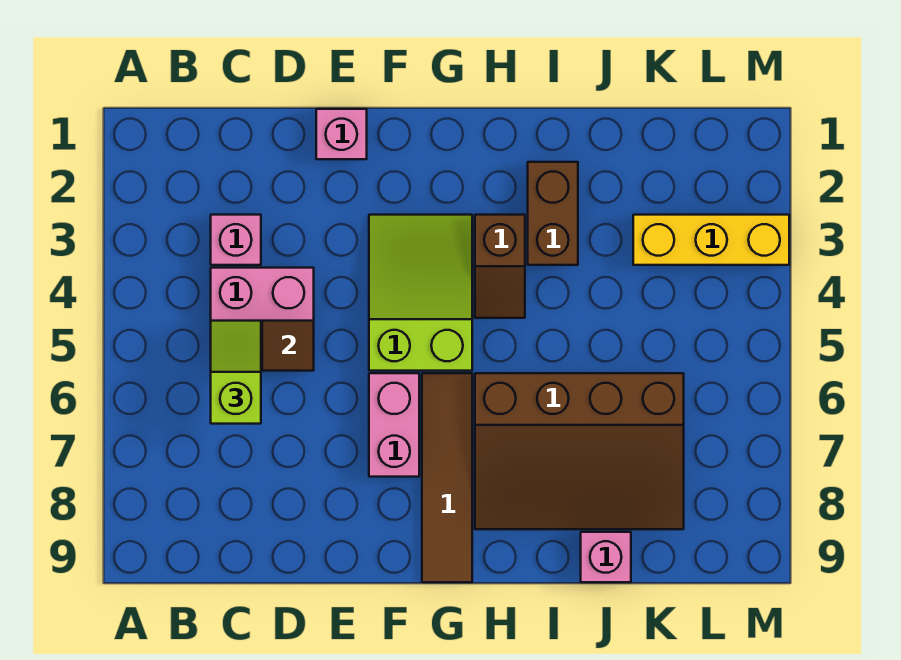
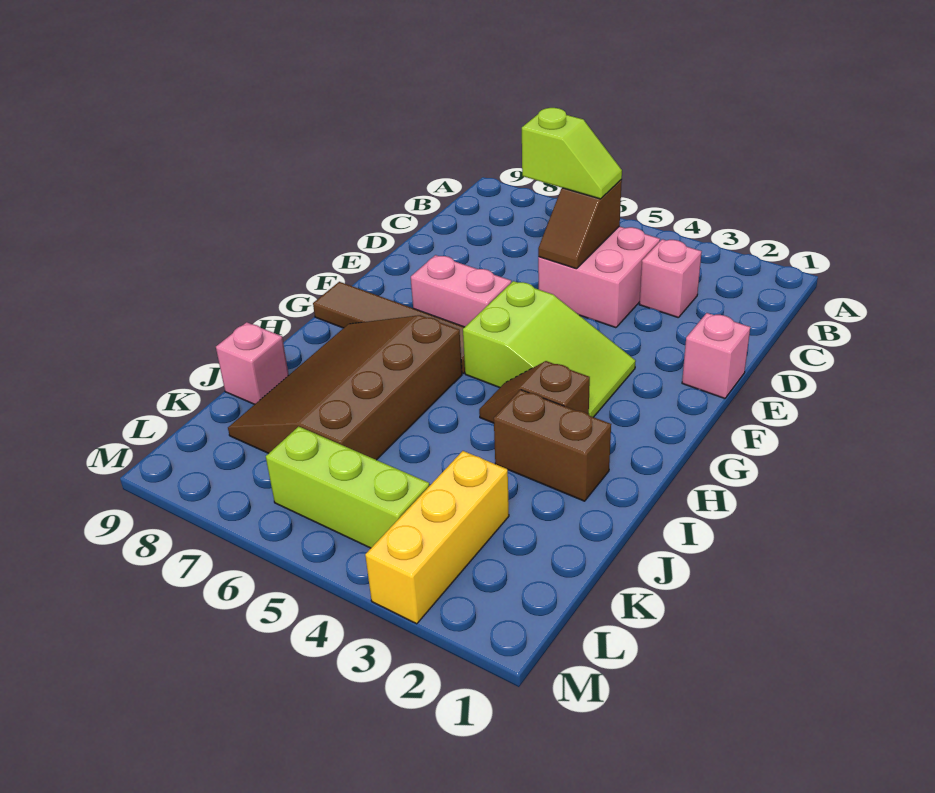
none -> lime 1x3 brick [266,426,430,548]

